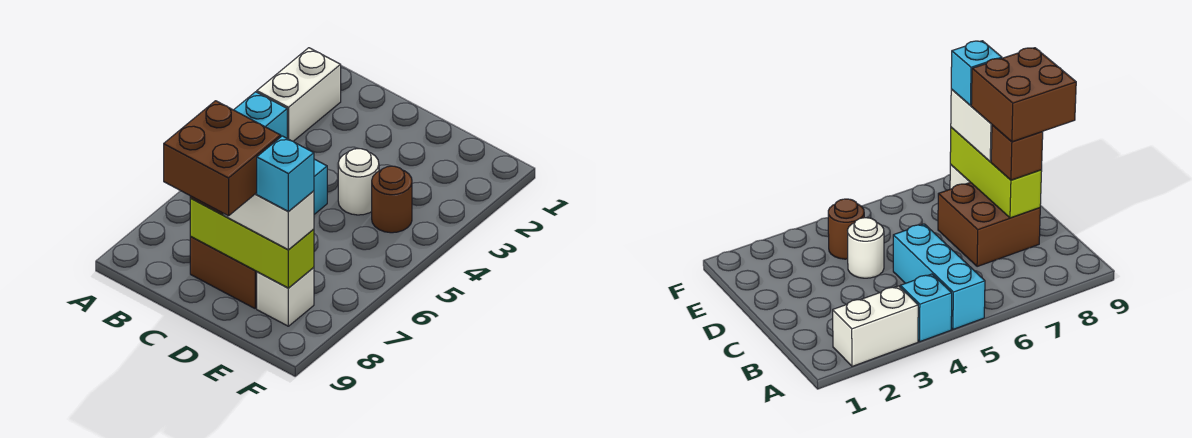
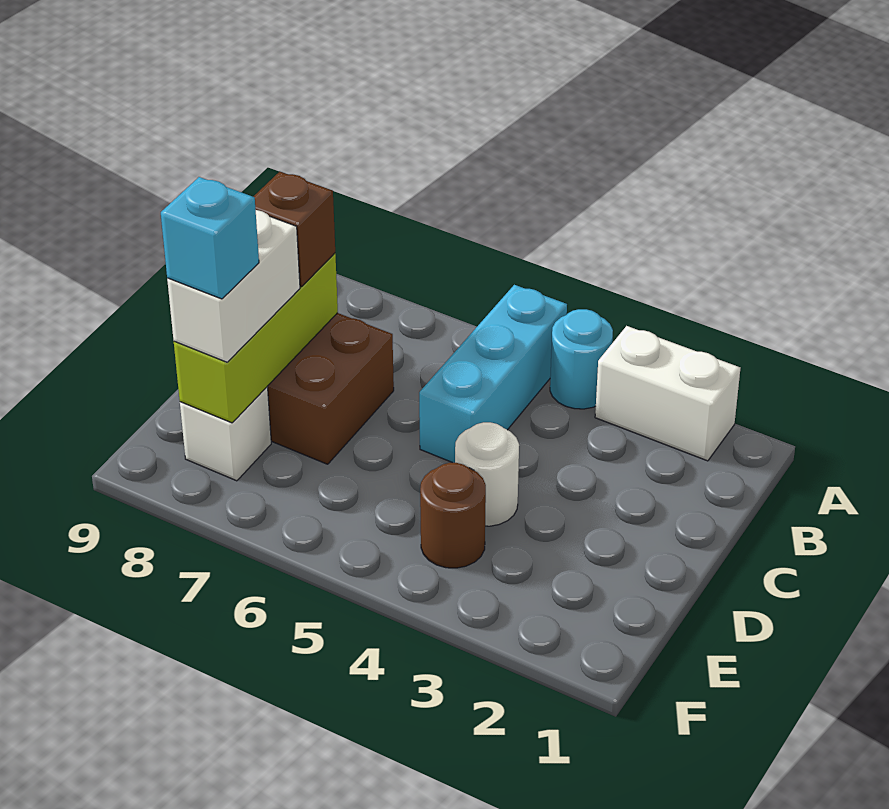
cyan 1x1 brick [234,92,287,138] -> cyan 1x1 round brick [550,309,613,409]
brown 2x2 brick [164,101,281,216] -> none

